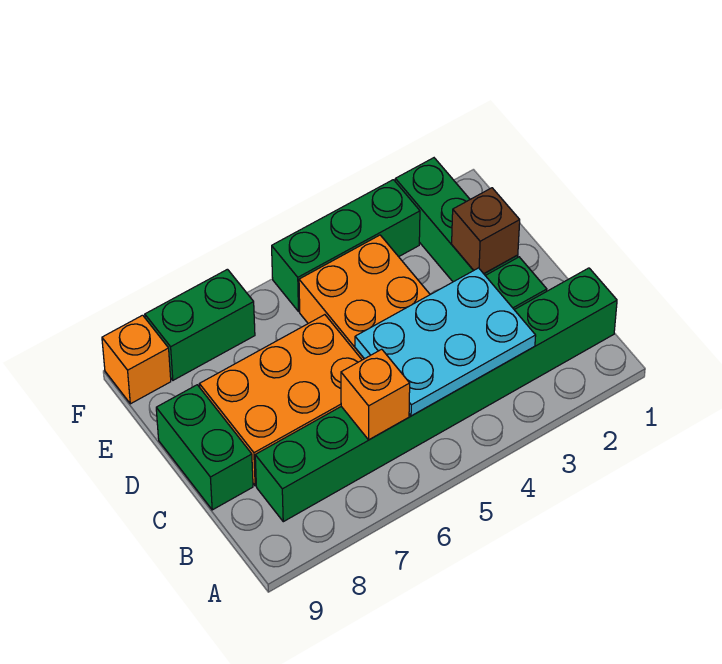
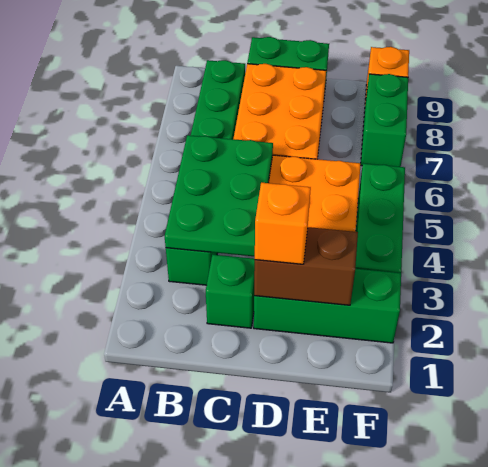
green 1x8 brick [255,268,617,522] -> green 1x6 brick [166,60,246,285]
cyan 2x3 plate [355,268,536,416] -> green 2x3 plate [165,135,273,256]
orange 1x1 brick [341,349,410,440] -> orange 1x1 brick moved to [255,183,311,264]
brown 1x1 brick [452,188,520,274] -> brown 1x2 brick [254,227,358,305]

